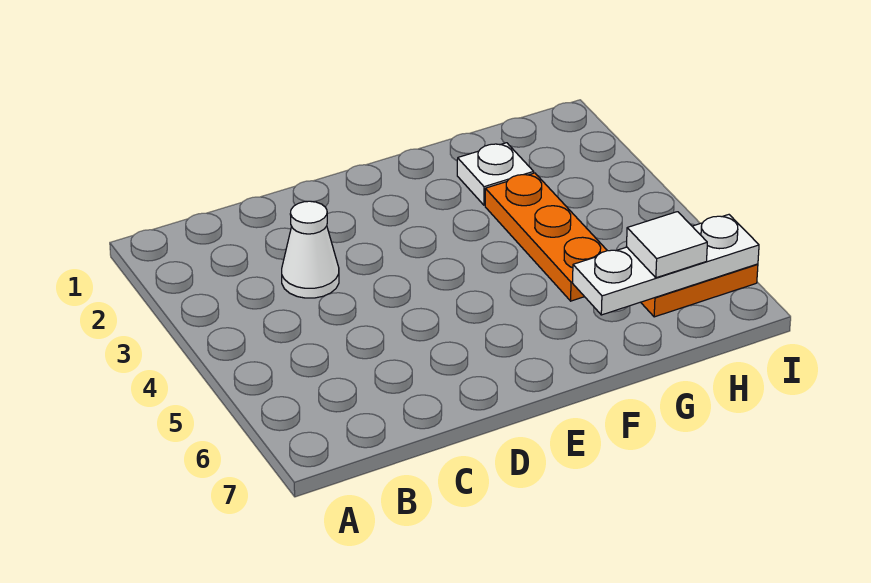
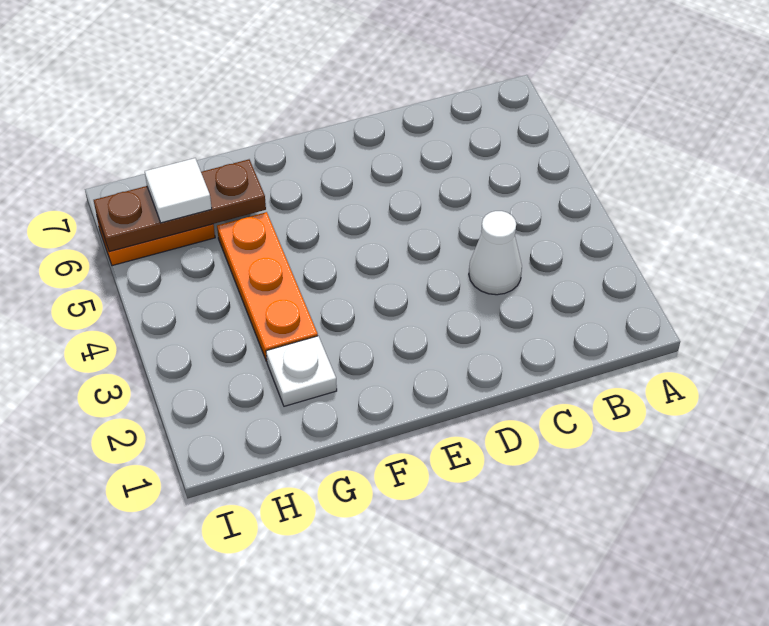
white 1x3 plate [573,215,759,315] -> brown 1x3 plate [94,159,266,252]

